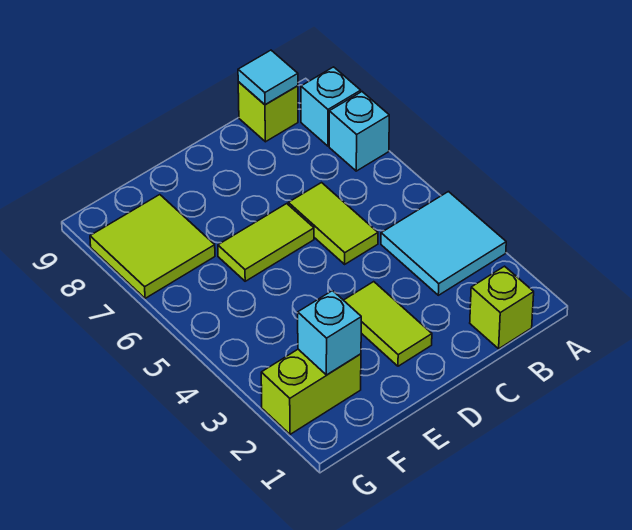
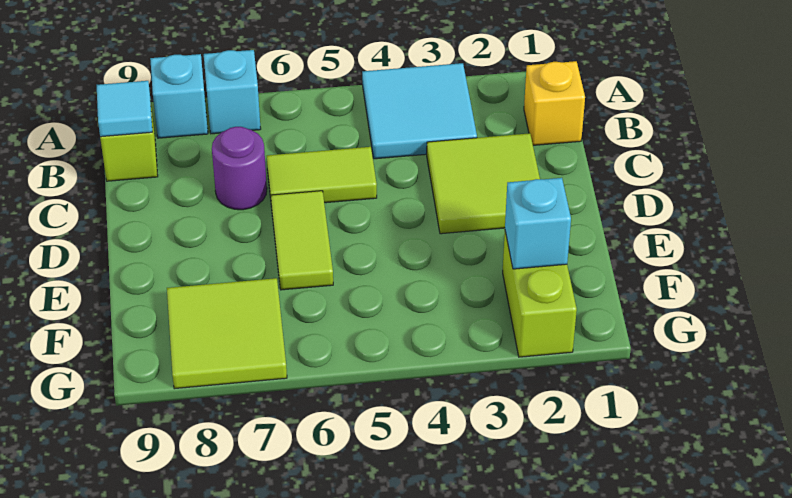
lime 1x1 brick [470,266,534,349] -> yellow 1x1 brick [524,61,585,145]
none -> purple 1x1 round brick [212,127,267,210]
lime 1x2 tile [344,282,432,366] -> lime 2x2 tile [427,133,540,234]

